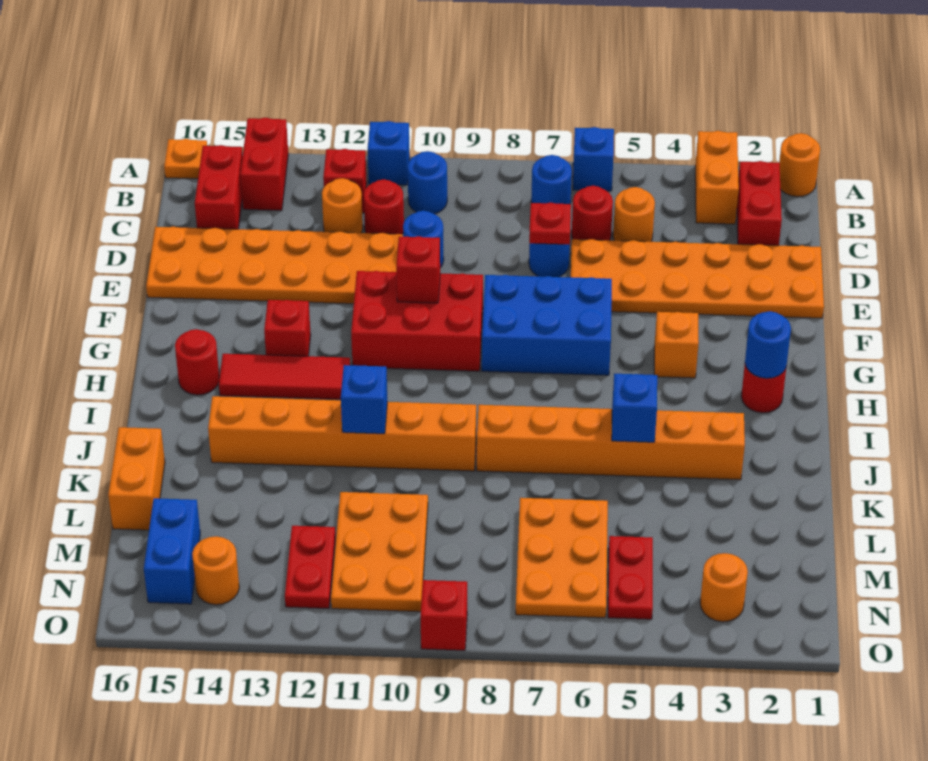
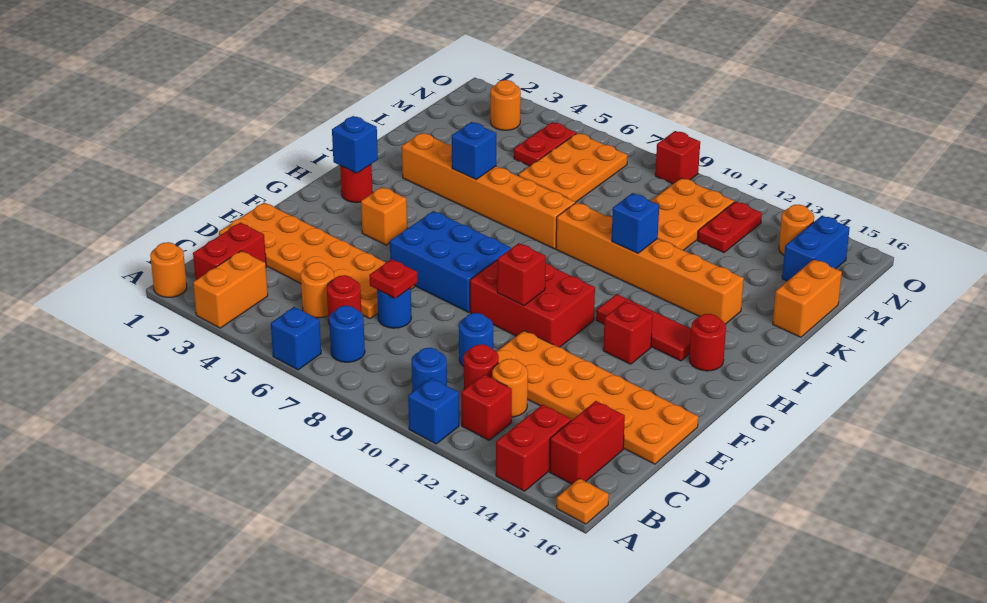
blue 1x1 round brick [745,311,791,378] -> blue 1x1 brick [332,116,378,173]

